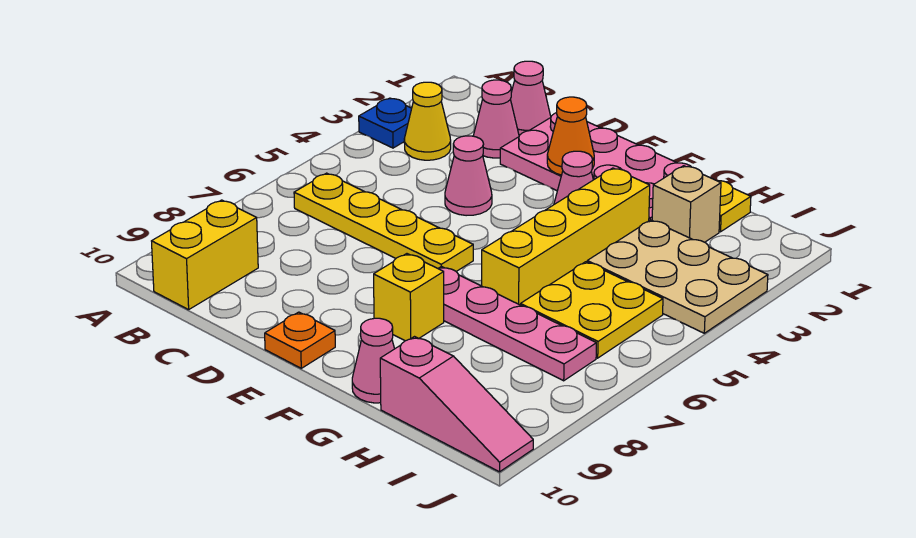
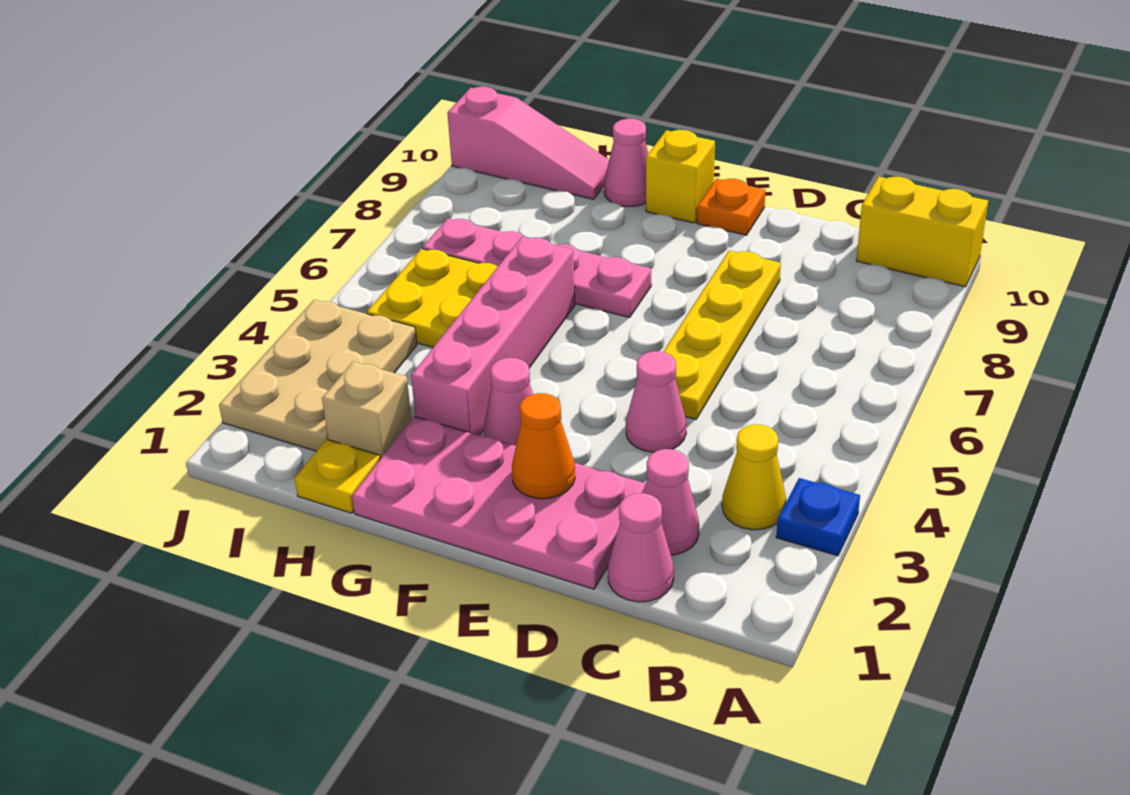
yellow 1x4 plate [294,173,473,271] -> yellow 1x4 plate turned to [663,250,781,419]
yellow 1x2 brick [152,200,258,310] -> yellow 1x2 brick turned to [856,177,988,287]
yellow 1x1 brick [374,254,444,341] -> yellow 1x1 brick moved to [646,130,715,223]
yellow 1x4 brick [482,168,650,305] -> pink 1x4 brick [411,237,575,435]
tan 2x3 plate [587,220,768,333] -> tan 2x3 plate turned to [219,300,417,451]
pink 1x3 slope [380,337,533,472] -> pink 1x3 slope turned to [447,87,609,199]

